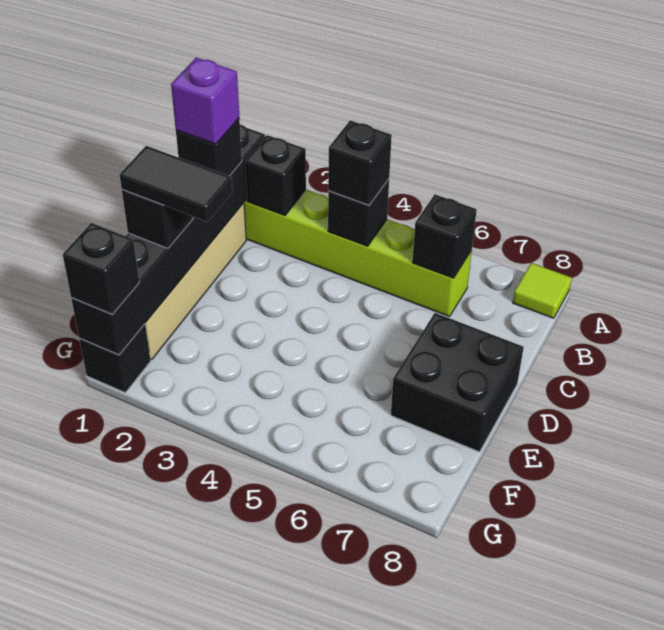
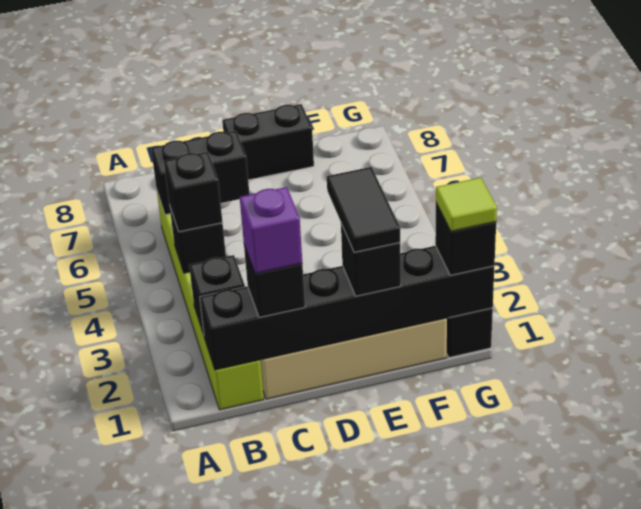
lime 1x1 tile [513,263,572,318] -> lime 1x1 tile moved to [436,177,497,231]
black 1x1 brick [412,194,477,278] -> black 1x2 brick [151,131,250,215]
black 2x2 brick [391,313,524,452] -> black 1x2 brick [222,104,314,180]

